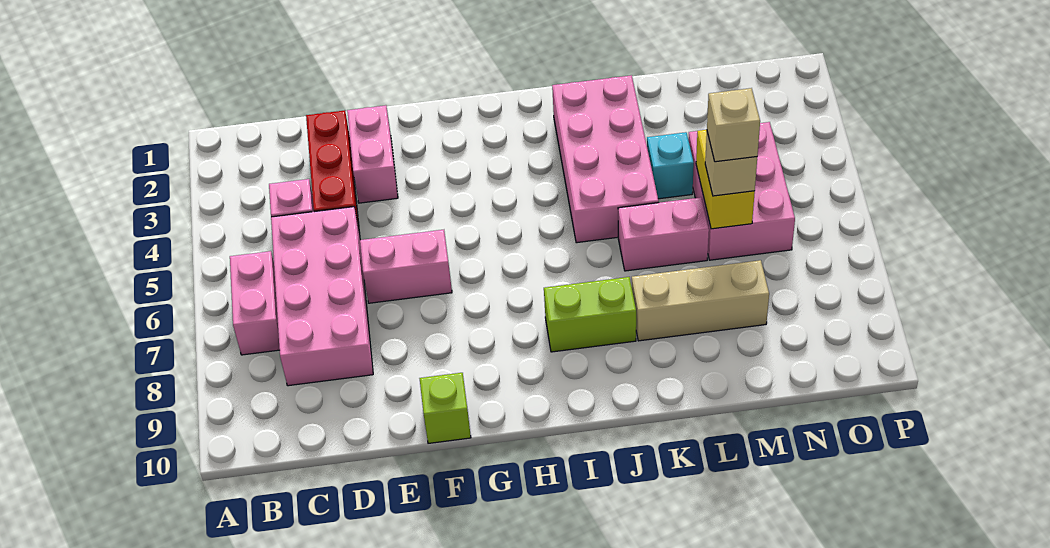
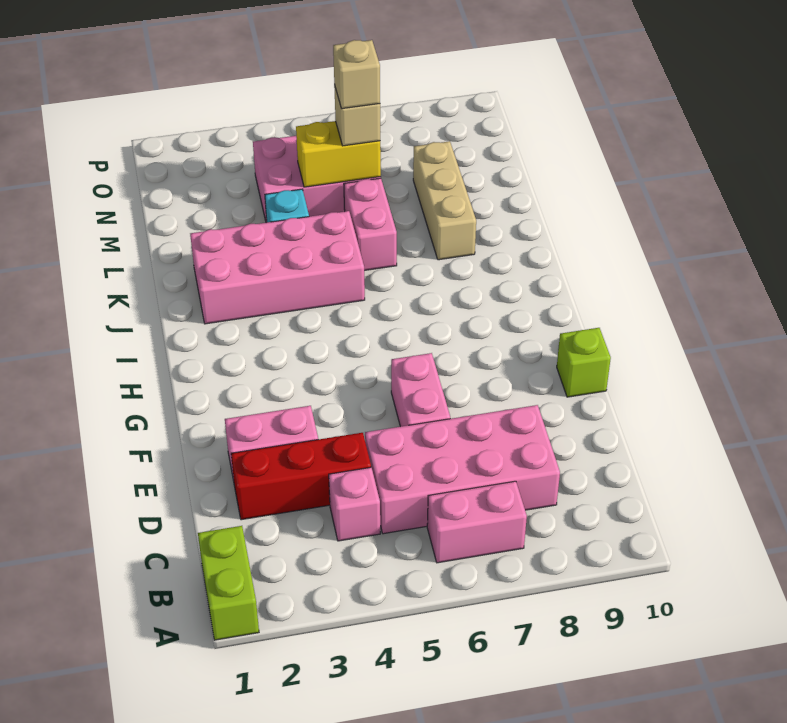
lime 1x2 brick [544,277,636,352] -> lime 1x2 brick moved to [198,526,259,640]

